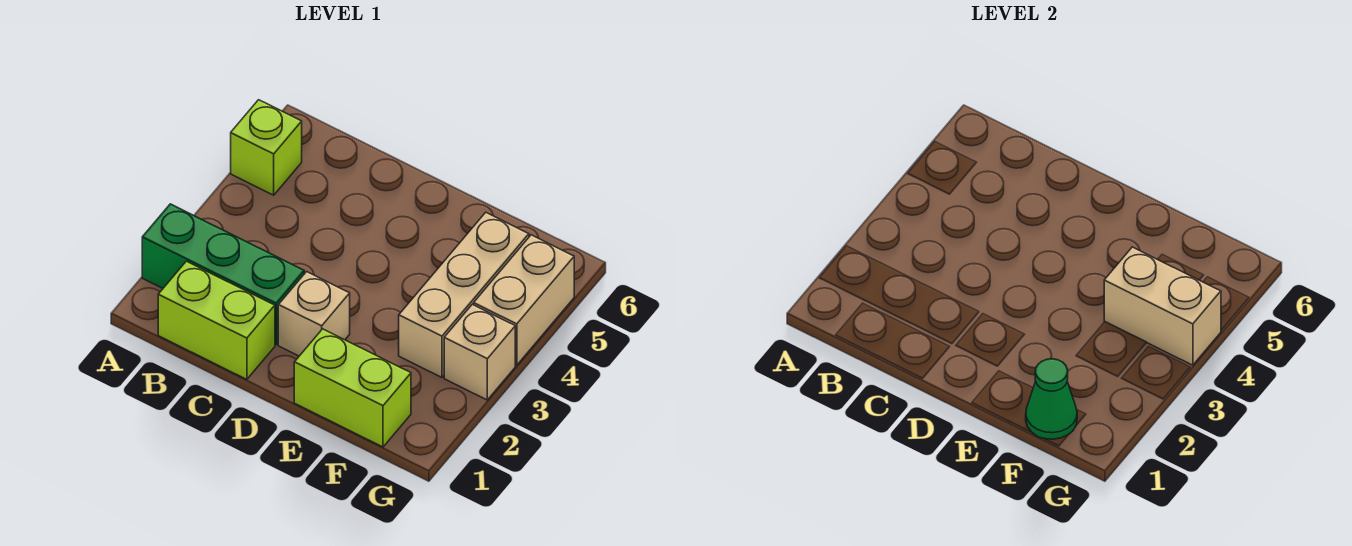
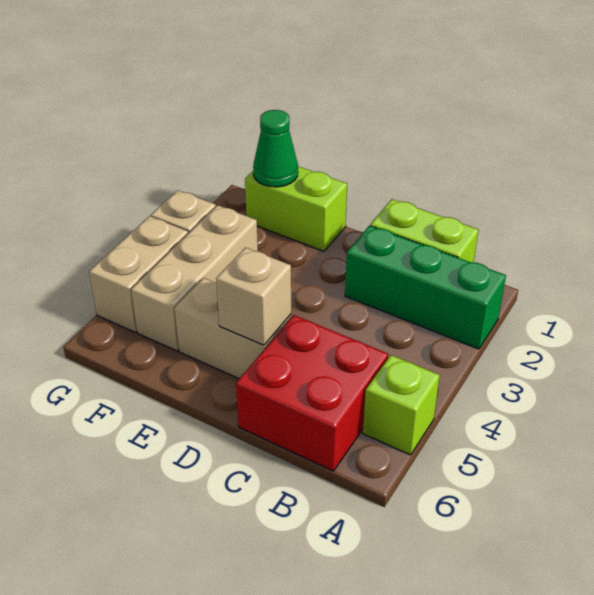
none -> red 2x2 brick [236,315,388,471]
tan 1x1 brick [278,272,350,356] -> tan 1x1 brick moved to [216,247,291,345]
tan 1x2 brick [1104,247,1221,365] -> tan 1x2 brick moved to [175,278,291,379]

